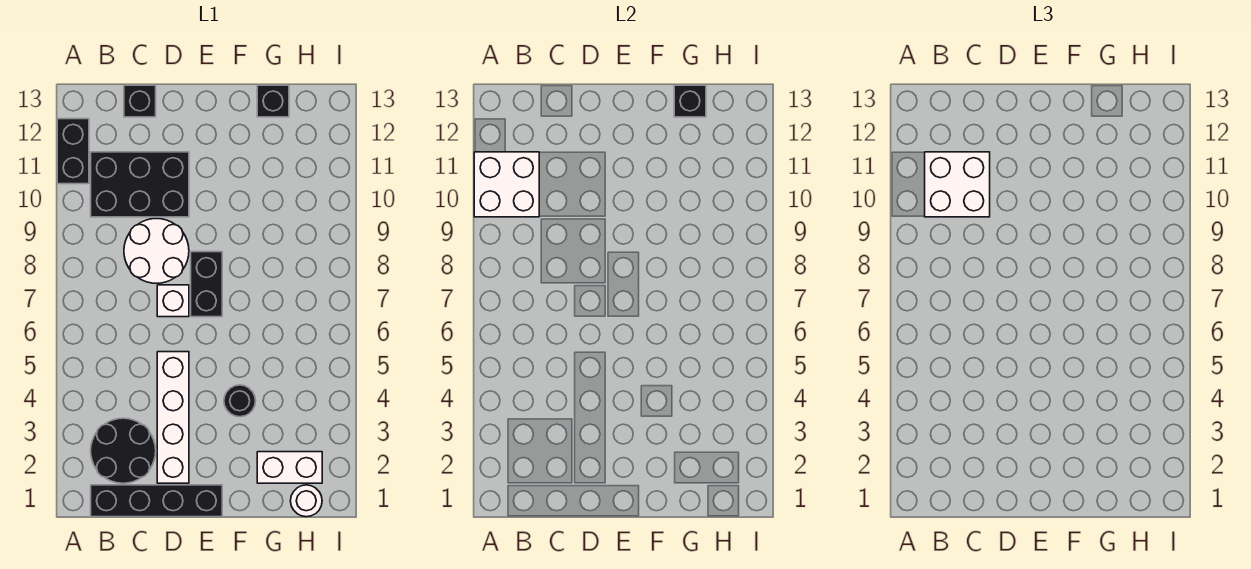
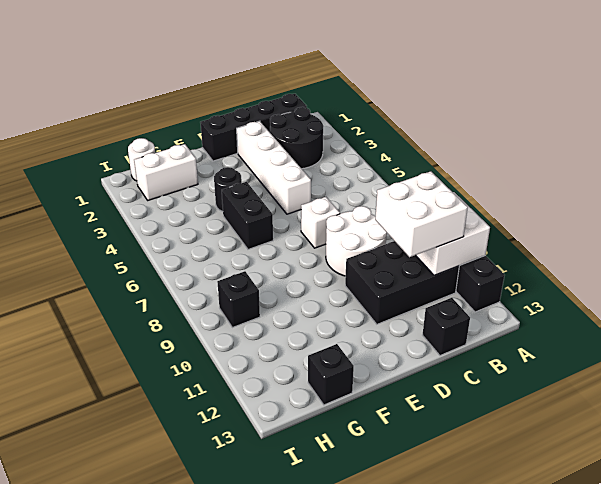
black 1x2 brick [191,252,222,317] -> black 1x2 brick moved to [222,182,273,249]
black 1x1 brick [674,85,706,117] -> black 1x1 brick moved to [217,271,260,328]

